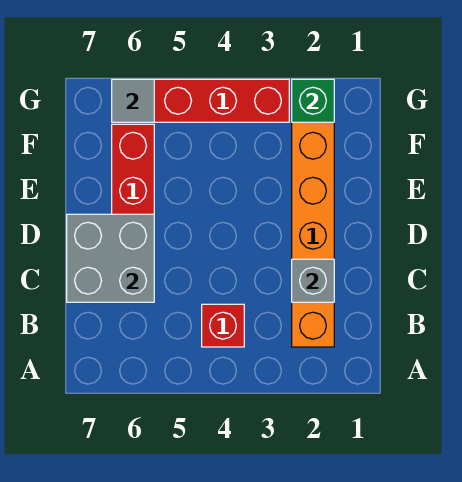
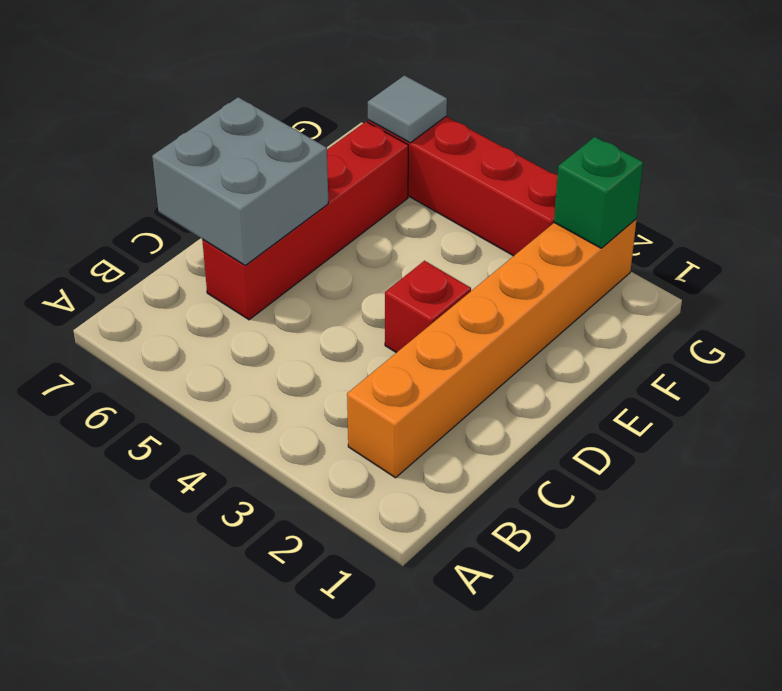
red 1x1 brick [202,304,244,347] -> red 1x1 brick moved to [385,261,471,353]
grey 1x1 brick [292,259,334,302] -> none

